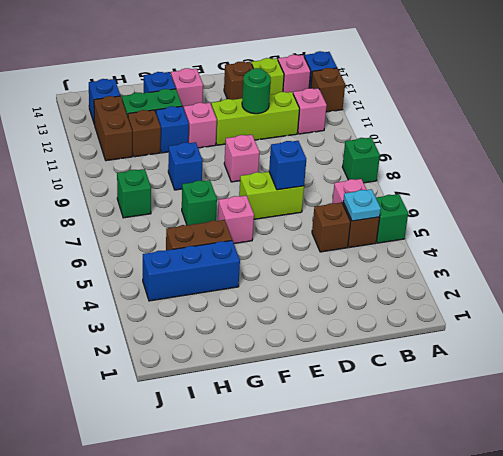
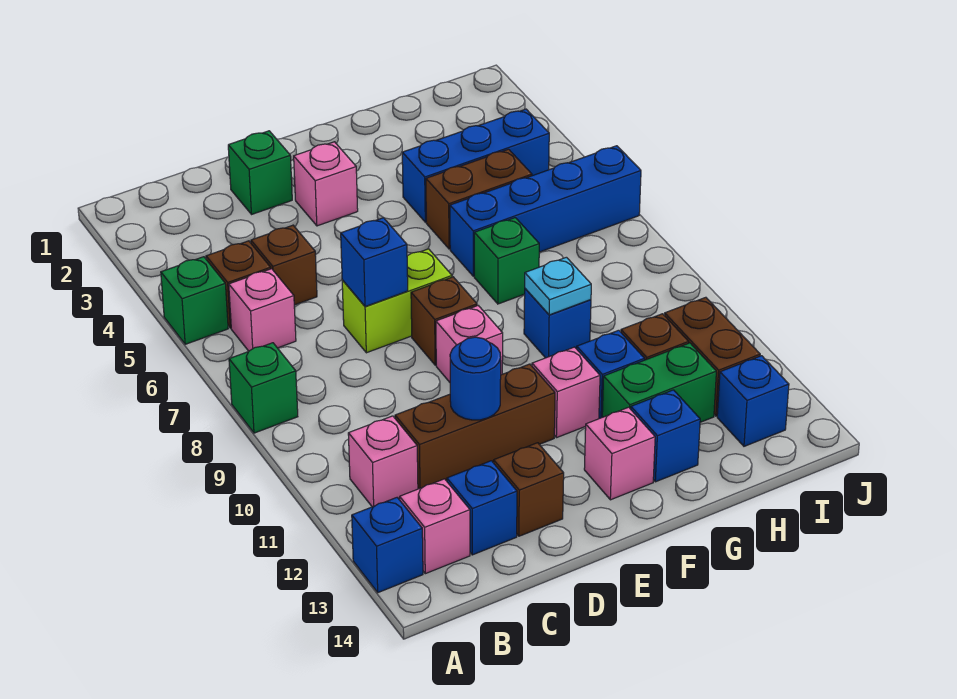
brown 1x1 brick [311,68,345,112] -> brown 1x1 brick moved to [411,277,477,365]
cyan 1x1 plate [343,189,381,221] -> cyan 1x1 plate moved to [525,257,591,315]
lime 1x3 brick [211,92,299,145] -> brown 1x3 brick [395,364,555,489]
lime 1x1 brick [252,58,284,95] -> blue 1x1 brick [447,461,517,555]
green 1x1 round brick [242,68,271,114] -> blue 1x1 round brick [450,337,501,420]
pink 1x1 brick [218,196,254,244] -> pink 1x1 brick moved to [294,142,358,226]
none -> blue 1x4 brick [450,146,641,276]
green 1x1 brick [117,169,151,218] -> green 1x1 brick moved to [228,131,292,214]

